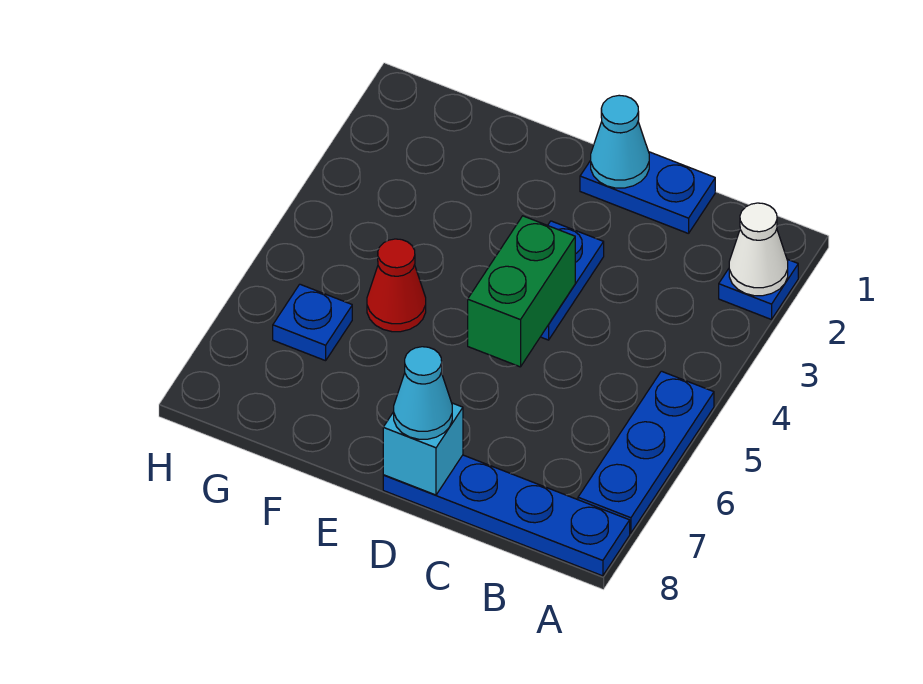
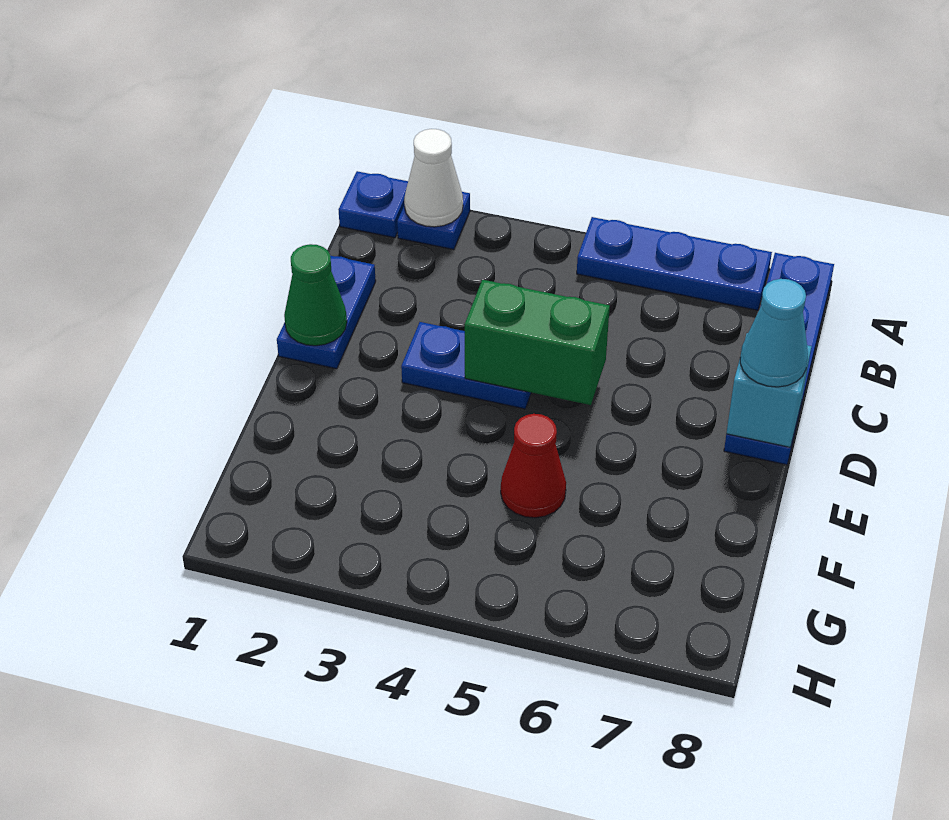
cyan 1x1 cone [591,95,649,188] -> green 1x1 cone [284,244,347,346]
blue 1x1 plate [273,284,352,361] -> blue 1x1 plate moved to [338,171,408,238]

